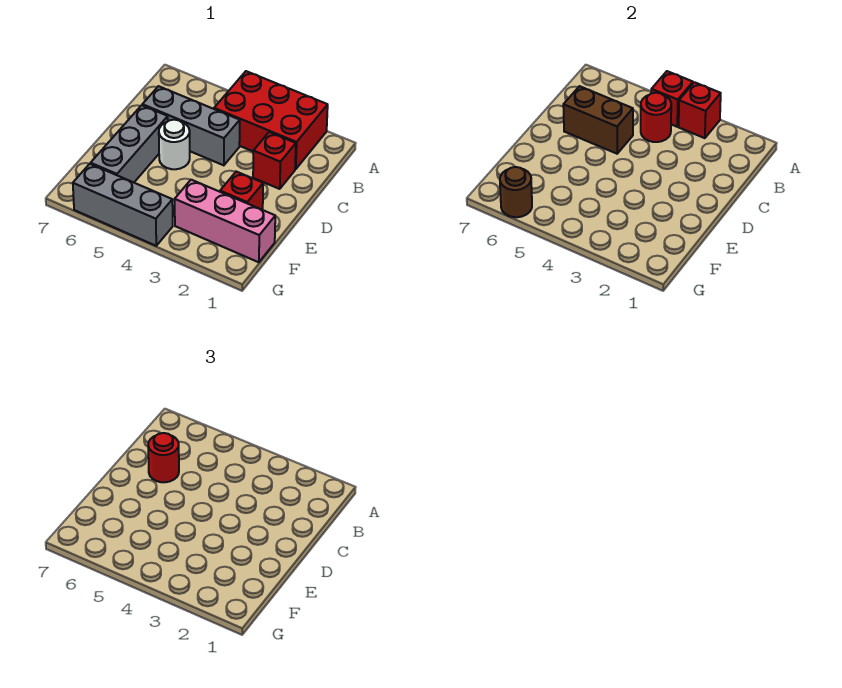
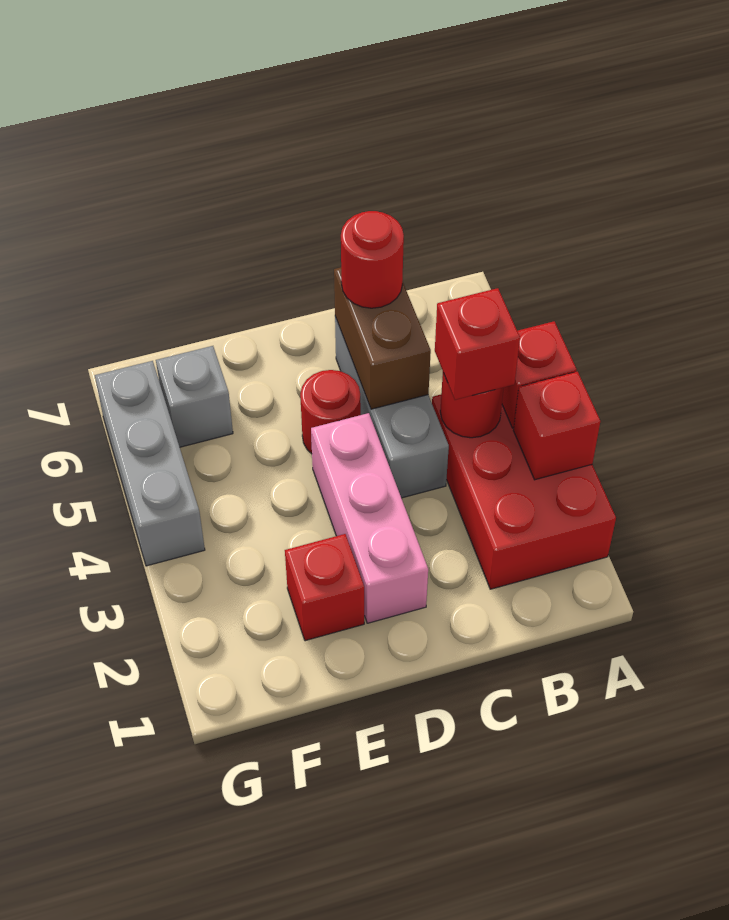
red 1x1 brick [253,132,296,189] -> red 1x1 brick moved to [435,288,520,400]
white 1x1 round brick [159,120,190,169] -> red 1x1 round brick [300,370,361,454]
grey 1x3 brick [91,105,168,182] -> grey 1x1 brick [156,346,233,447]
pink 1x3 brick [175,180,275,262] -> pink 1x3 brick moved to [311,413,428,623]
brown 1x1 round brick [500,167,532,217] -> none

